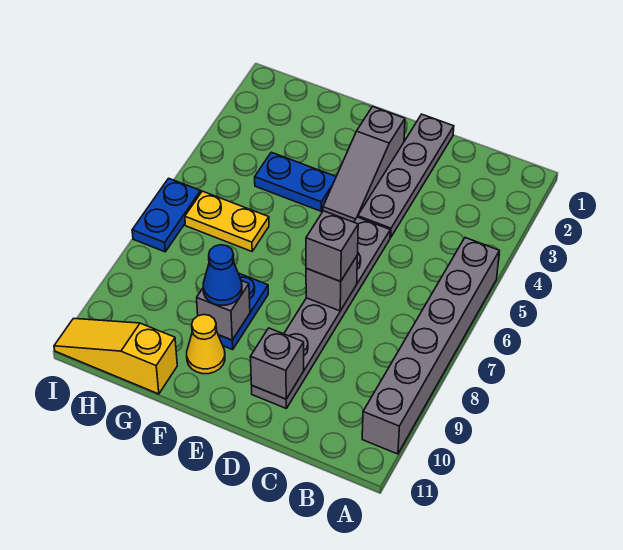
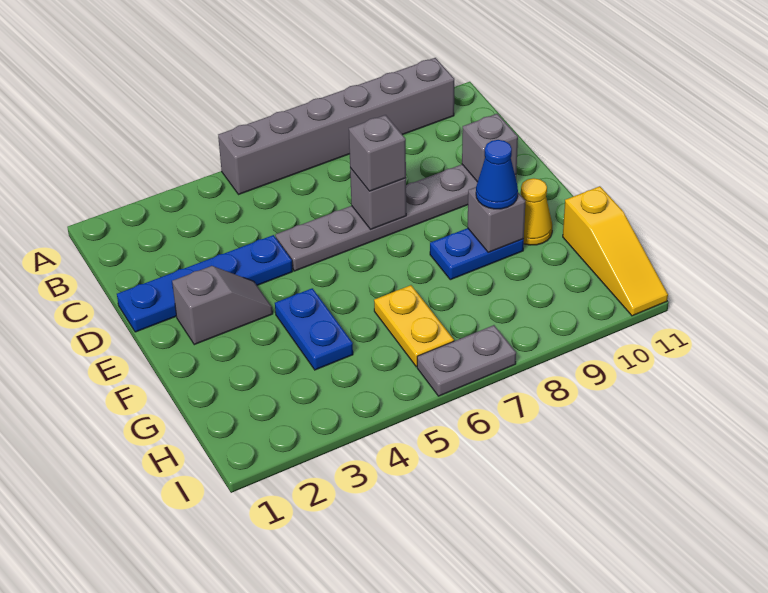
grey 1x4 plate [358,114,454,238] -> blue 1x4 plate [117,235,293,332]
grey 1x3 slope [323,107,405,222] -> grey 1x2 slope [172,266,273,345]
blue 1x2 plate [132,178,201,252] -> grey 1x2 plate [417,325,516,396]

